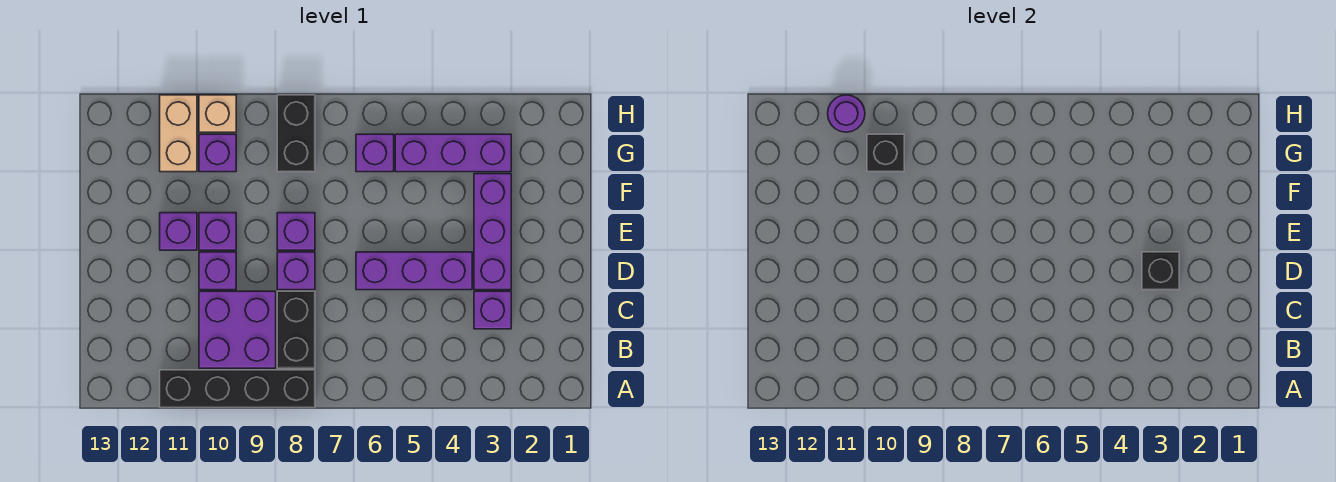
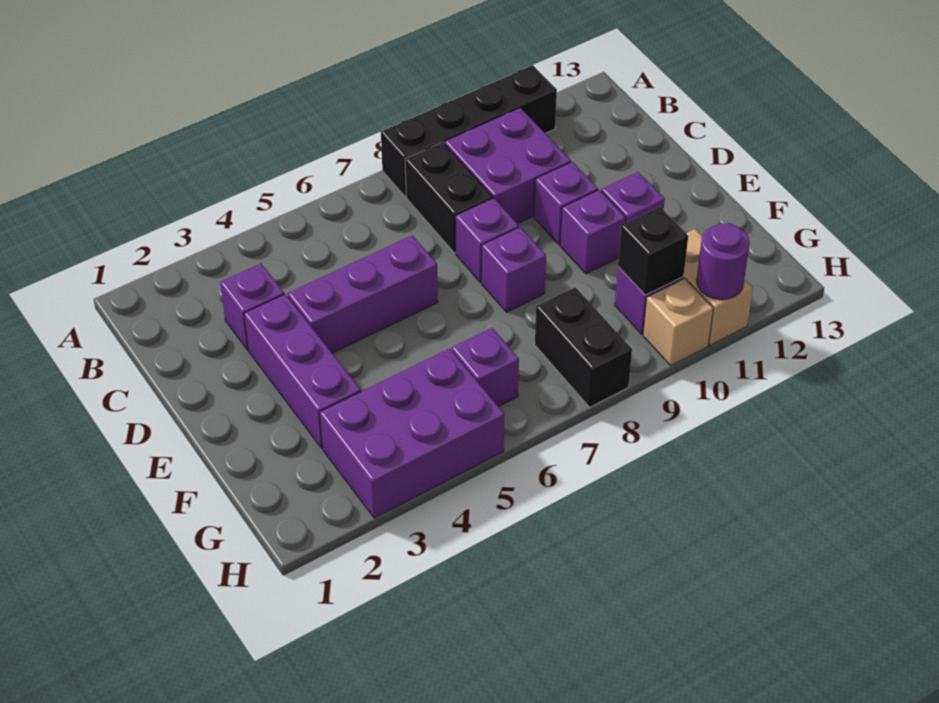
black 1x1 brick [1142,252,1179,290] -> none
purple 1x3 brick [395,134,511,172] -> purple 2x3 brick [319,349,504,518]

